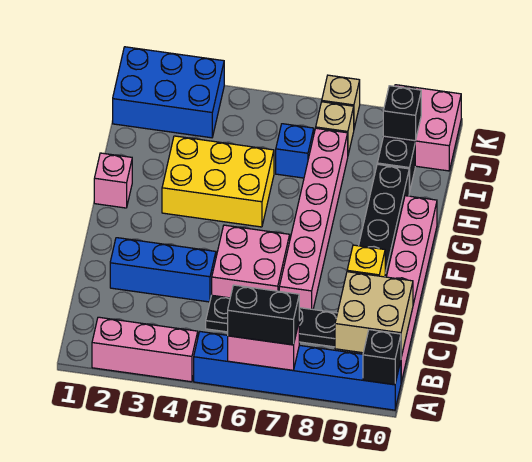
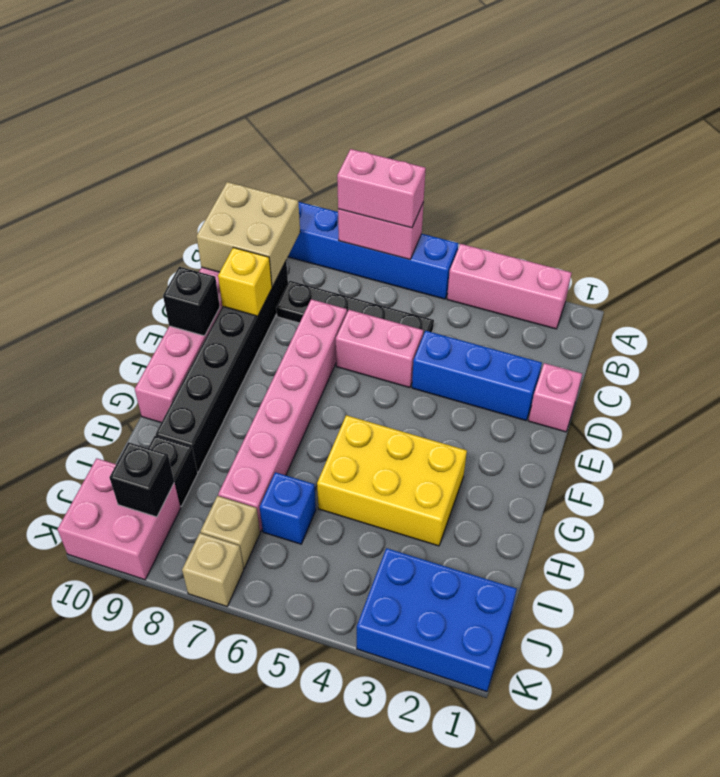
black 1x2 brick [228,285,299,345] -> pink 1x2 brick [337,149,426,228]
black 1x1 brick [363,330,401,385] -> black 1x1 brick moved to [163,267,220,336]
pink 2x2 brick [212,225,290,298] -> pink 1x2 brick [336,310,423,388]
pink 1x1 brick [94,153,132,208] -> pink 1x1 brick moved to [529,363,582,432]

